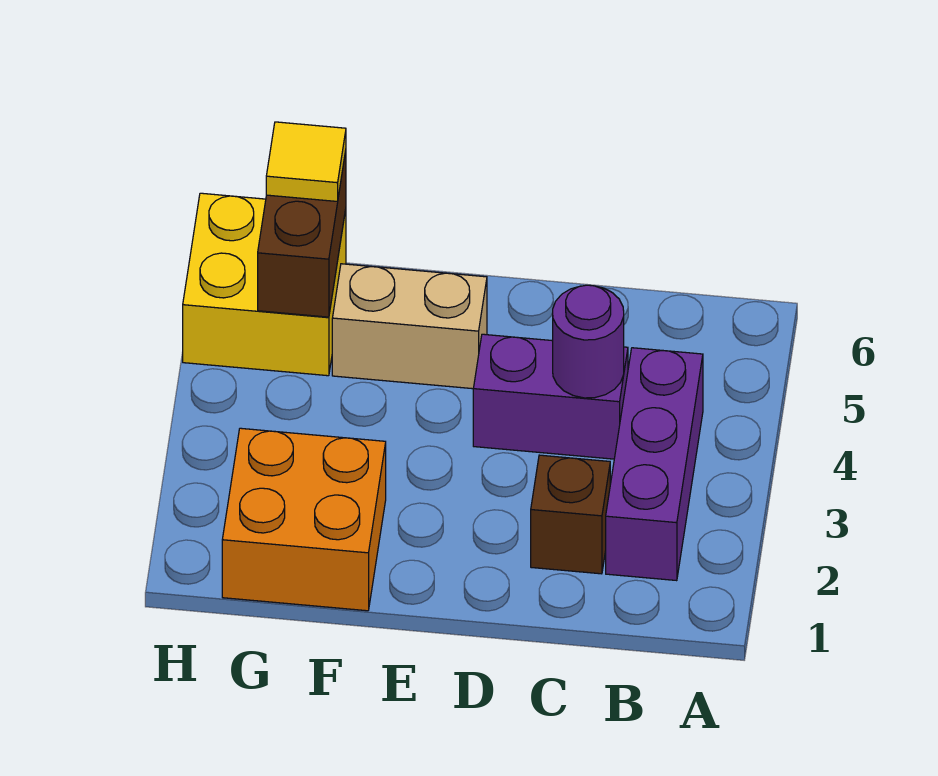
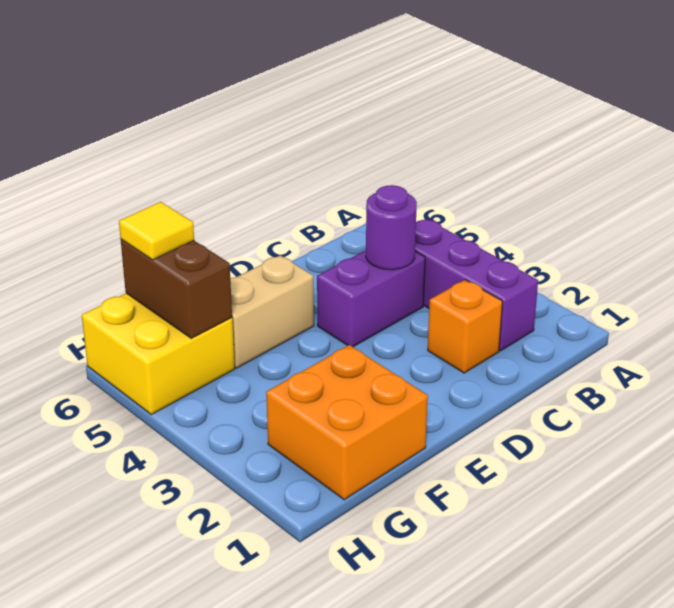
brown 1x1 brick [531,455,610,574] -> orange 1x1 brick [428,280,503,373]

